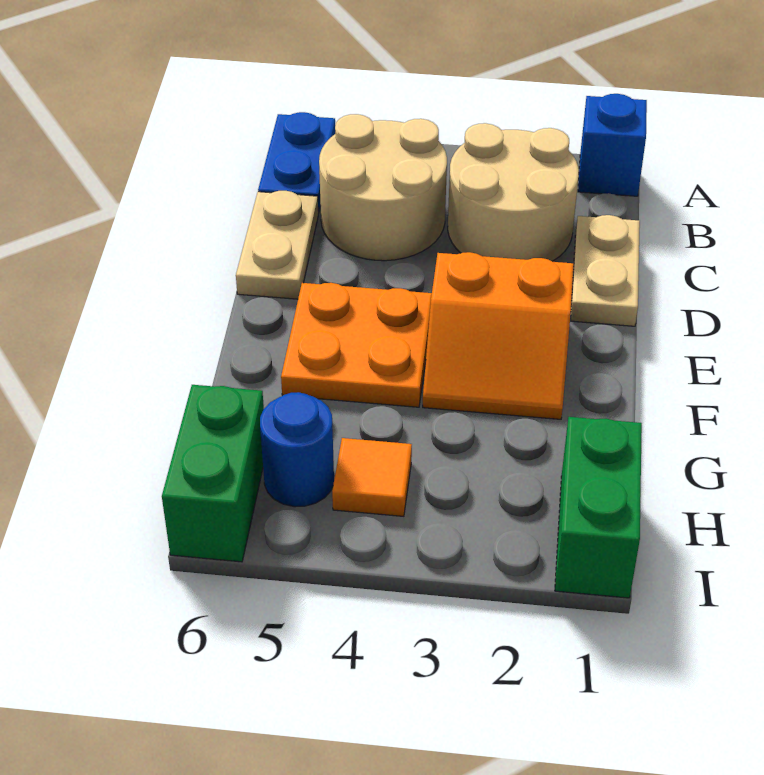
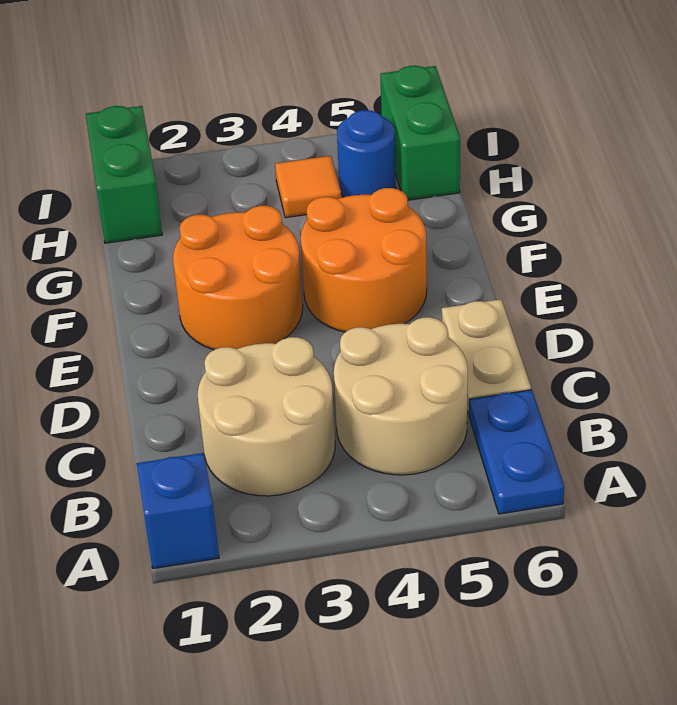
tan 1x2 plate [571,215,640,326] -> none
orange 2x2 slope [423,252,574,419] -> orange 2x2 round brick [173,206,303,350]
orange 2x2 plate [281,283,432,407] -> orange 2x2 round brick [301,188,427,332]

